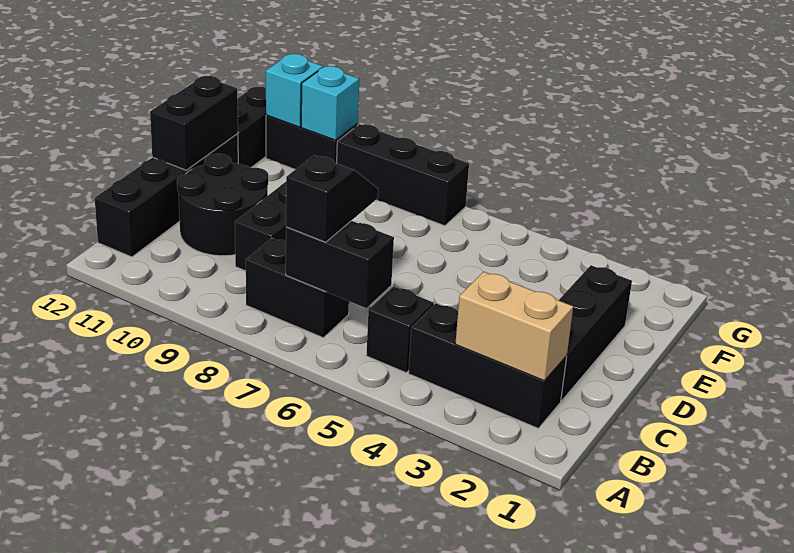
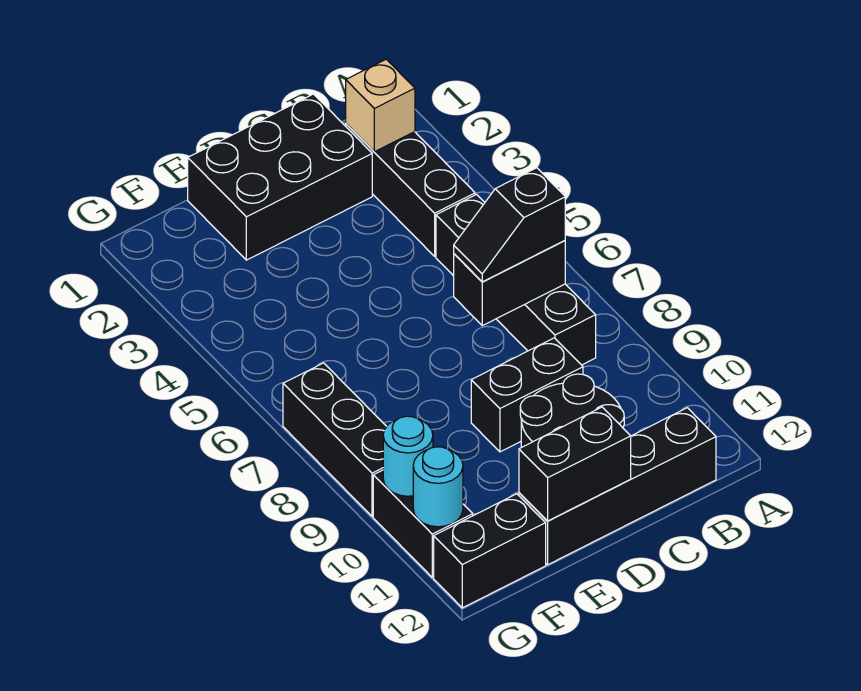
tan 1x2 brick [455,272,573,381] -> tan 1x1 brick [346,59,415,152]
black 1x2 brick [286,221,394,308] -> black 1x2 brick turned to [454,241,565,326]
black 1x3 brick [559,265,632,401] -> black 2x3 brick [188,94,372,260]
cyan 1x1 brick [301,66,359,140] -> cyan 1x1 round brick [383,416,433,496]
cyan 1x1 brick [266,54,323,127] -> cyan 1x1 round brick [413,447,463,527]

